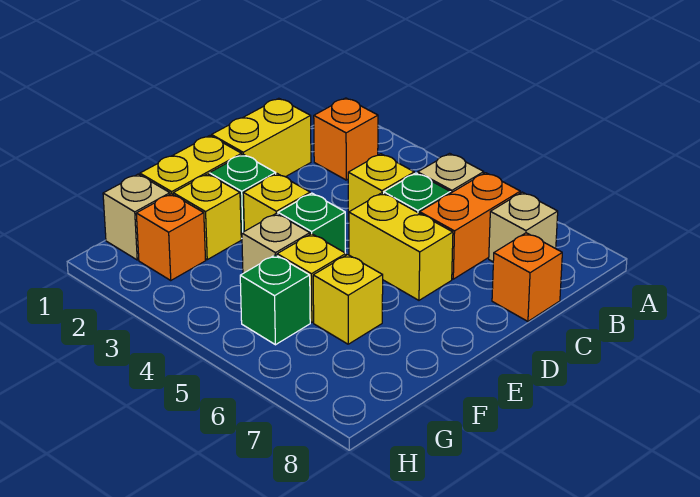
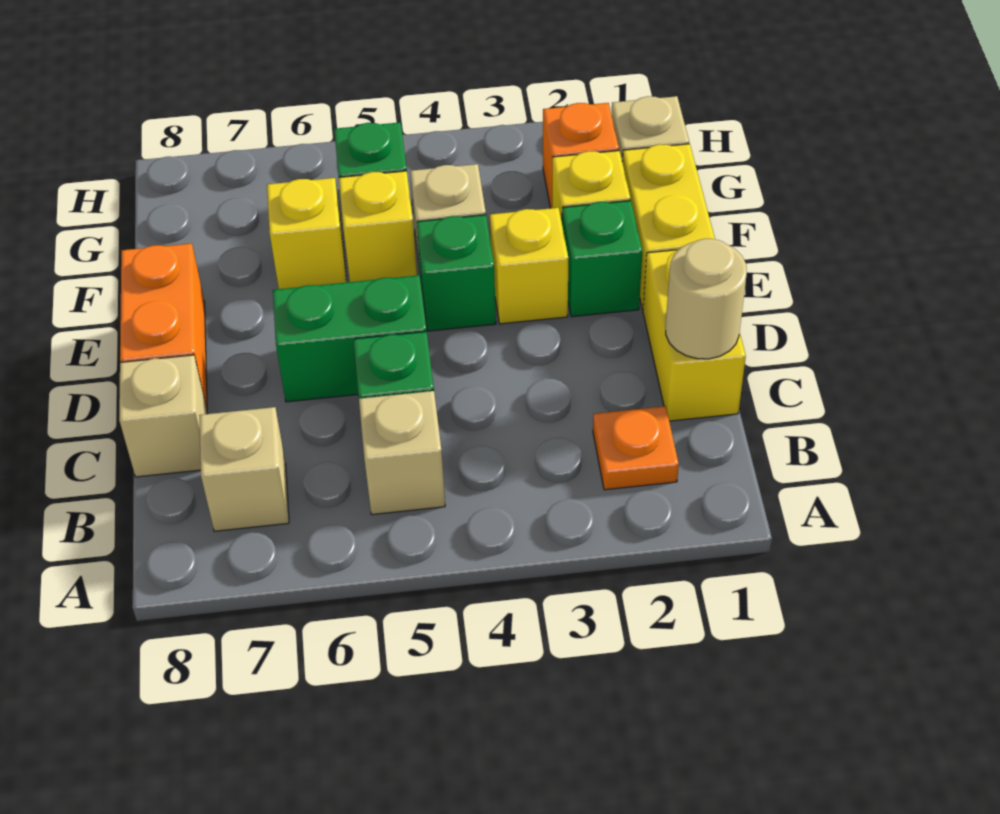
orange 1x1 brick [314,98,378,180] -> orange 1x1 plate [593,406,679,490]
orange 1x2 brick [420,173,520,279] -> orange 1x2 brick moved to [120,243,207,409]
none -> tan 1x1 round brick [666,239,747,359]
yellow 1x1 brick [348,154,414,220] -> none
orange 1x1 brick [492,233,562,321] -> tan 1x1 brick [119,355,207,477]
yellow 1x2 brick [349,193,453,300] -> green 1x2 brick [273,275,427,402]

